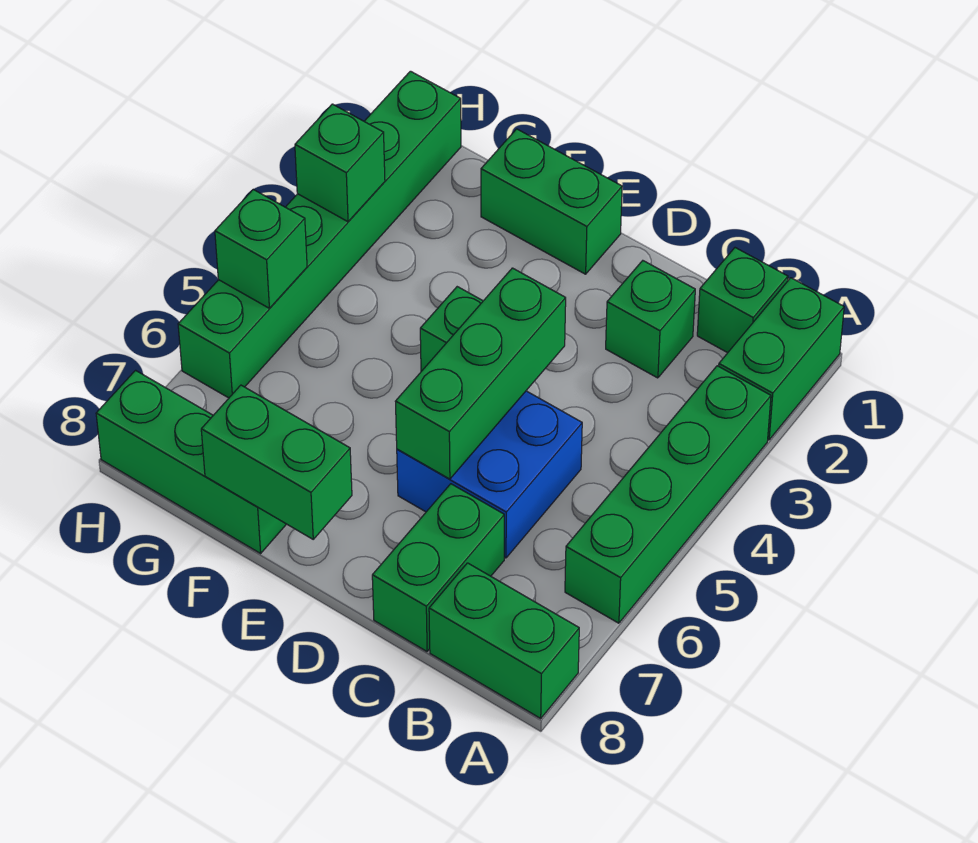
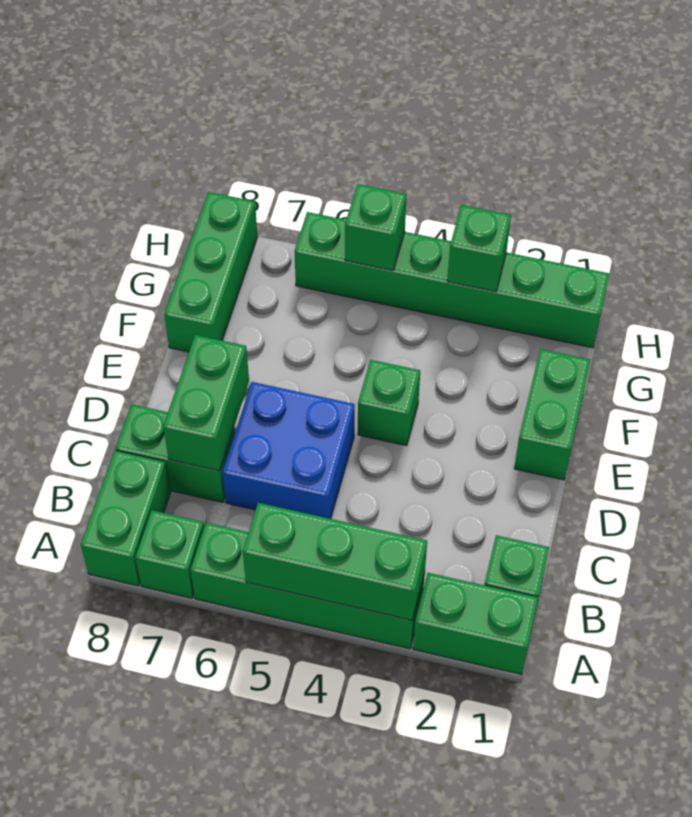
green 1x1 brick [606,261,695,378] -> green 1x1 brick moved to [135,510,204,598]
green 1x3 brick [395,268,566,479] -> green 1x3 brick moved to [243,503,427,620]
green 1x2 brick [201,385,352,539] -> green 1x2 brick moved to [163,335,249,471]

